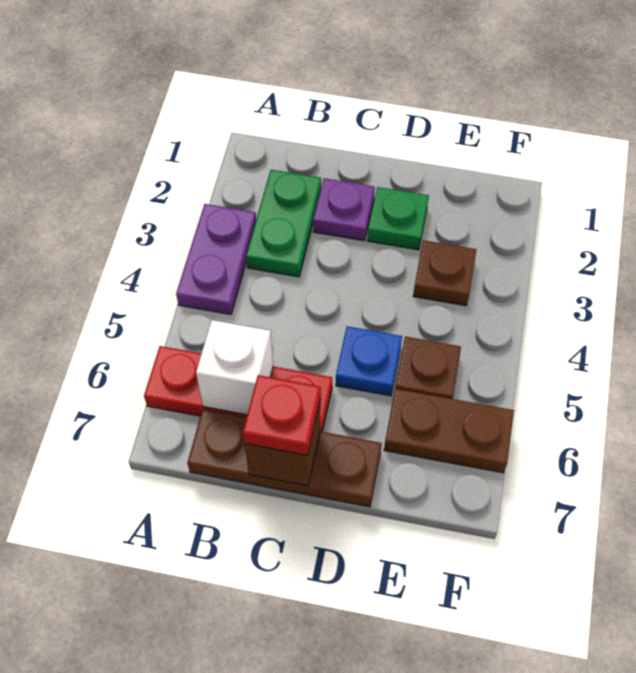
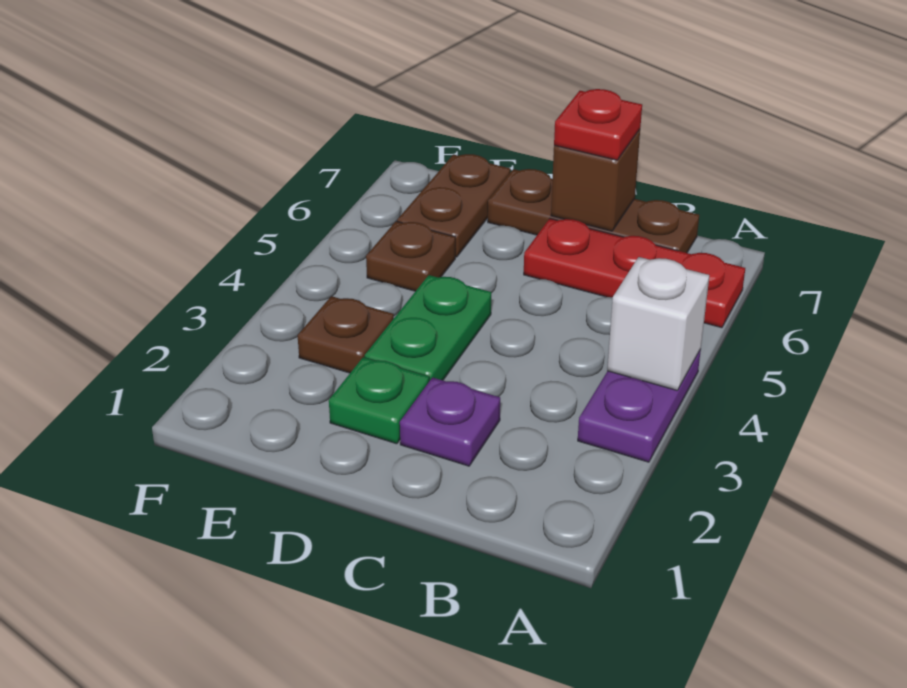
green 1x2 plate [246,170,321,277] -> green 1x2 plate moved to [365,275,491,381]
white 1x1 brick [196,320,273,415] -> white 1x1 brick moved to [607,257,709,391]
blue 1x1 plate [336,326,402,396] -> none
brown 1x2 plate [384,389,514,473] -> brown 1x2 plate turned to [397,154,510,257]

